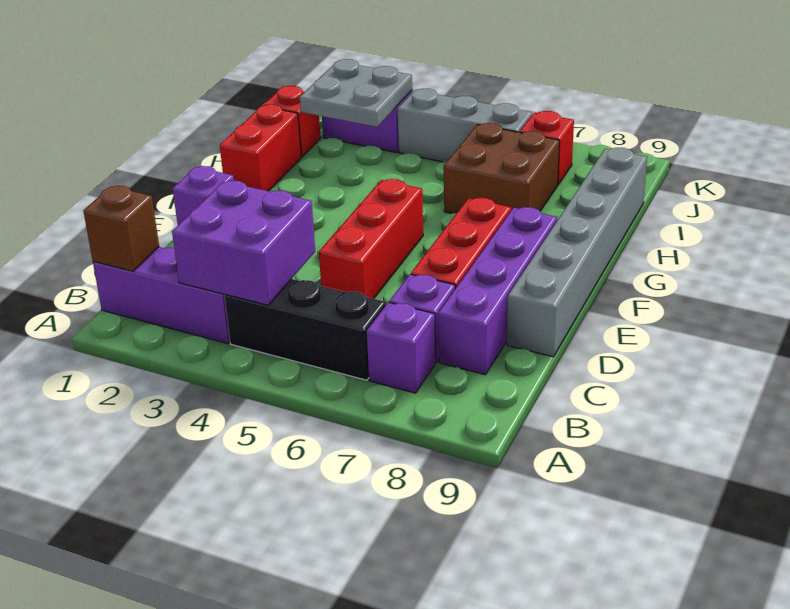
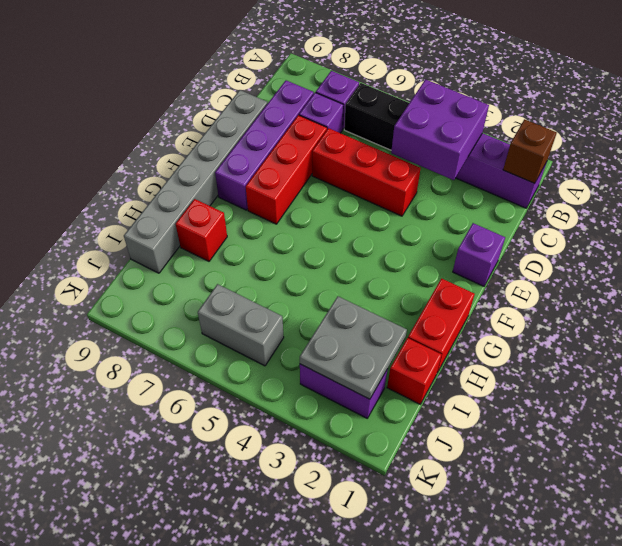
red 1x3 brick [319,179,423,299] -> red 1x3 brick turned to [312,128,421,216]
brown 2x2 brick [444,123,559,214] -> none
grey 1x3 brick [398,88,532,162] -> grey 1x2 brick [198,284,284,366]
red 1x1 brick [520,111,574,185] -> red 1x1 brick moved to [176,199,227,261]

